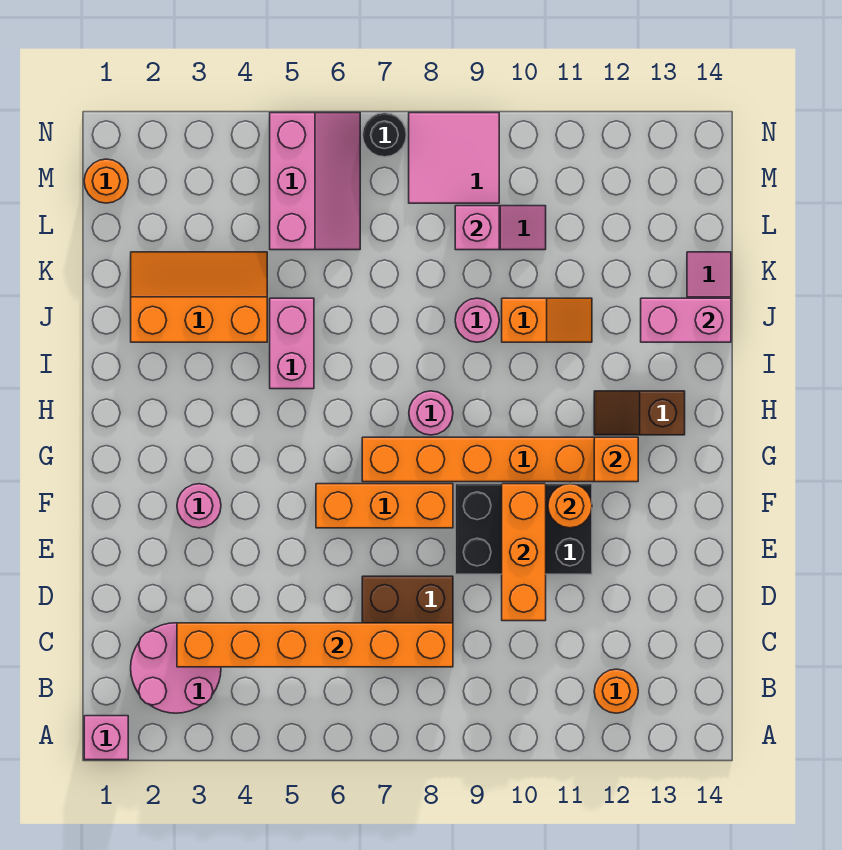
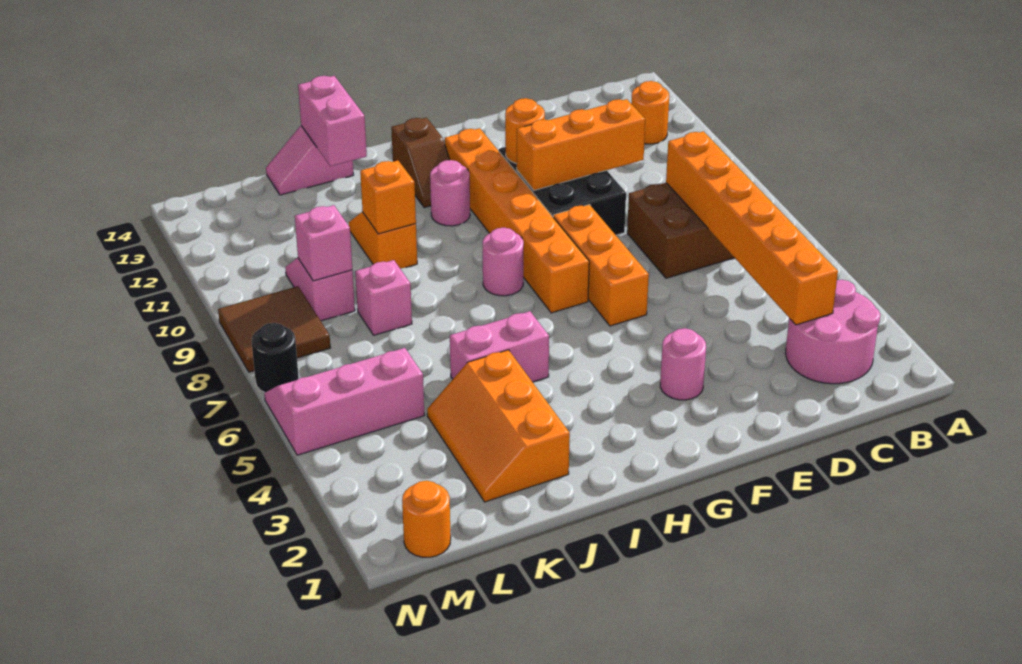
pink 1x1 brick [84,716,128,760] -> pink 1x1 brick moved to [355,260,412,335]
orange 1x1 brick [594,437,638,482] -> orange 1x1 brick moved to [360,160,416,234]
pink 1x1 round brick [455,298,499,342] -> pink 1x1 round brick moved to [430,160,470,226]
pink 2x2 tile [409,113,499,203] -> brown 2x2 tile [218,286,330,372]

